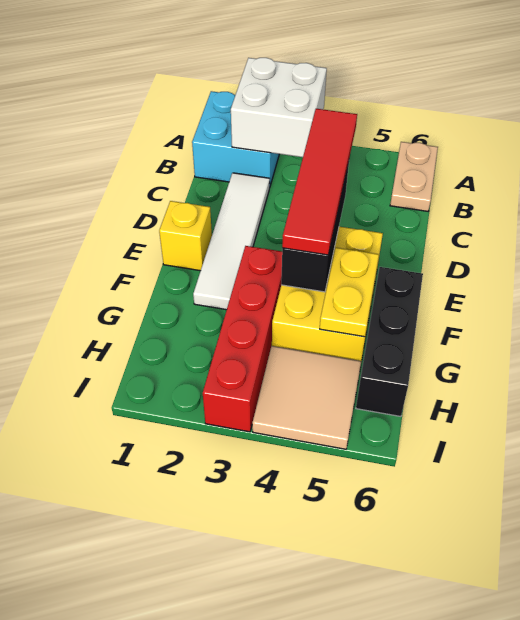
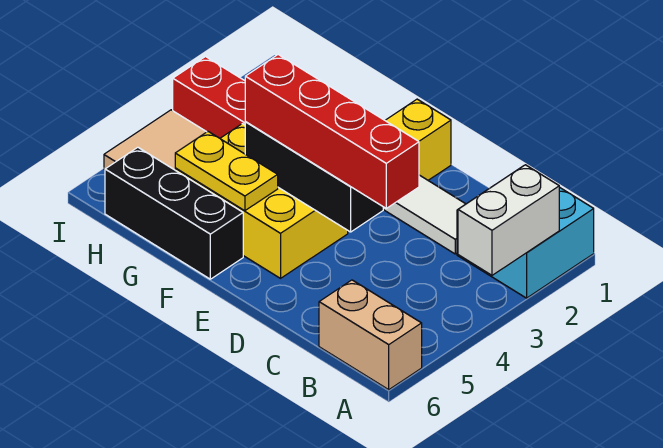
white 2x2 brick [231,58,327,157] -> white 1x2 brick [458,165,559,275]
tan 1x2 plate [390,142,438,211] -> tan 1x2 brick [319,280,422,390]
red 1x4 tile [282,109,357,255] -> red 1x4 brick [245,55,419,208]

